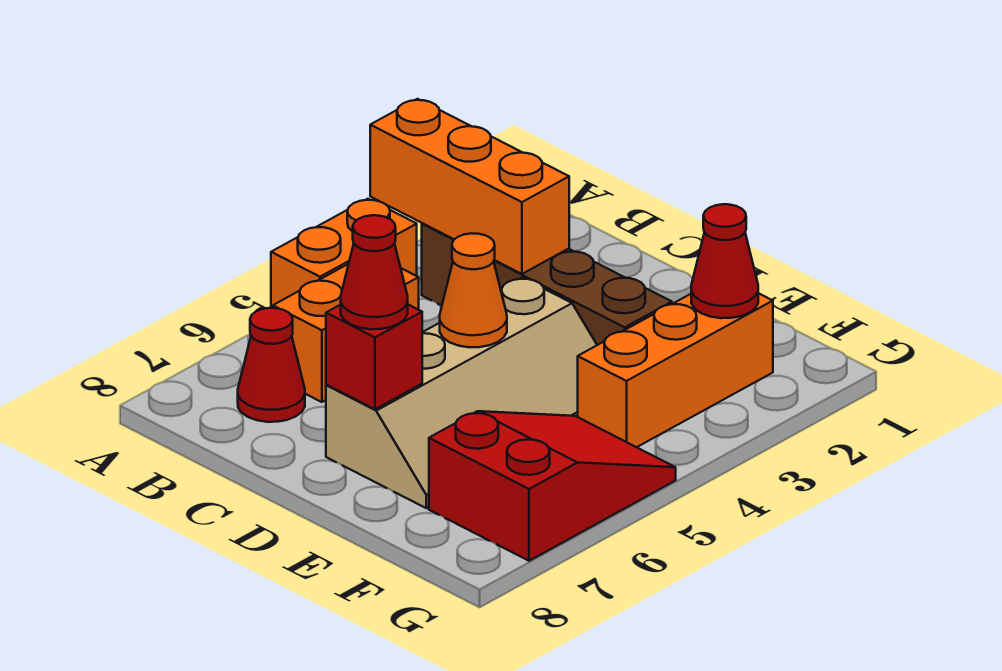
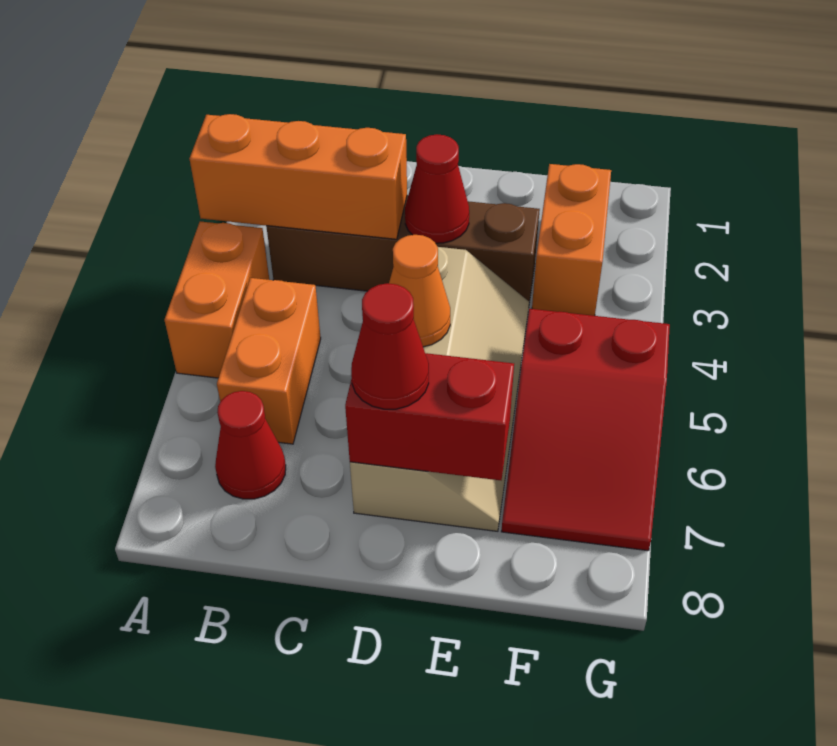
red 1x1 brick [326,305,422,409] -> red 1x2 brick [345,353,514,480]
orange 1x3 brick [578,293,773,447] -> orange 1x2 brick [532,164,611,316]
red 1x1 cone [691,204,758,318] -> red 1x1 cone moved to [405,134,469,243]
red 2x3 slope [429,411,676,561] -> red 2x3 slope turned to [501,309,670,551]

